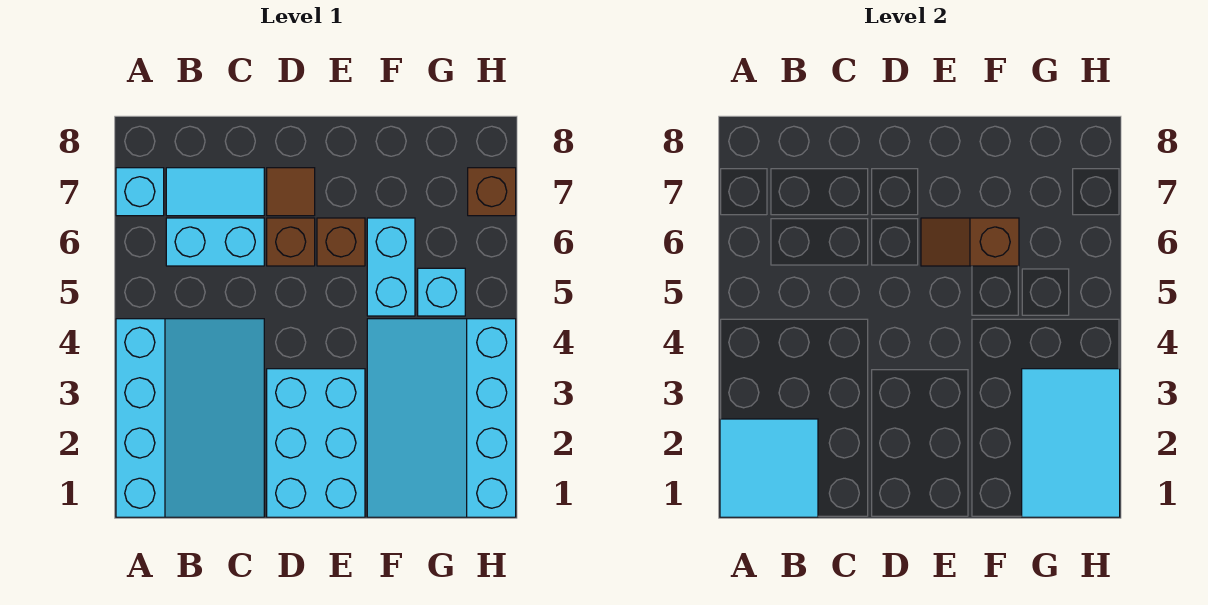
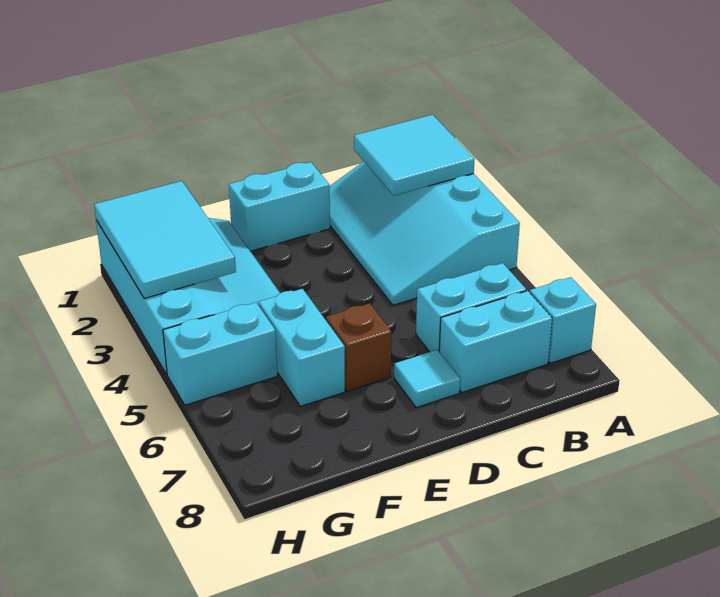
cyan 1x2 tile [166,168,264,216] -> cyan 1x2 brick [439,291,552,392]
cyan 2x3 brick [267,369,365,517] -> cyan 1x2 brick [229,162,330,251]
brown 1x1 brick [267,218,315,266] -> none
brown 1x1 tile [267,168,315,216] -> cyan 1x1 tile [394,350,460,408]
brown 1x2 slope [921,218,1019,266] -> none
cyan 1x1 brick [418,268,465,316] -> cyan 1x2 brick [163,302,277,405]
brown 1x1 brick [468,168,516,216] -> none

